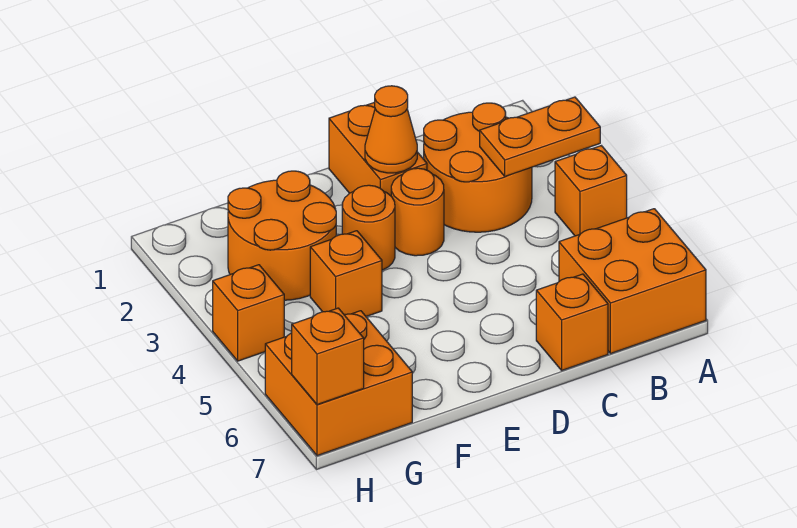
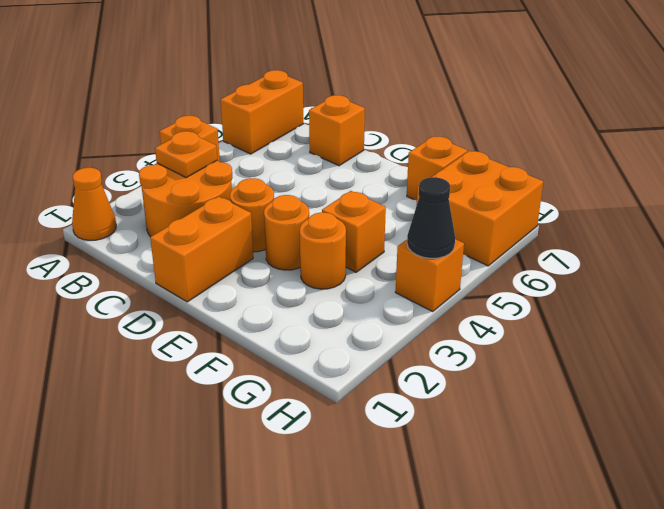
orange 1x2 plate [480,97,600,177] -> orange 1x1 plate [155,131,217,177]
orange 2x2 brick [559,209,706,354] -> orange 1x2 brick [221,70,304,154]
orange 1x1 cone [365,86,417,173] -> orange 1x1 cone moved to [72,168,116,240]
orange 2x2 round brick [228,171,336,300] -> orange 1x1 round brick [300,212,346,289]
none -> black 1x1 cone [407,177,455,258]
orange 1x1 brick [292,308,364,405] -> orange 1x1 brick moved to [407,136,468,200]

